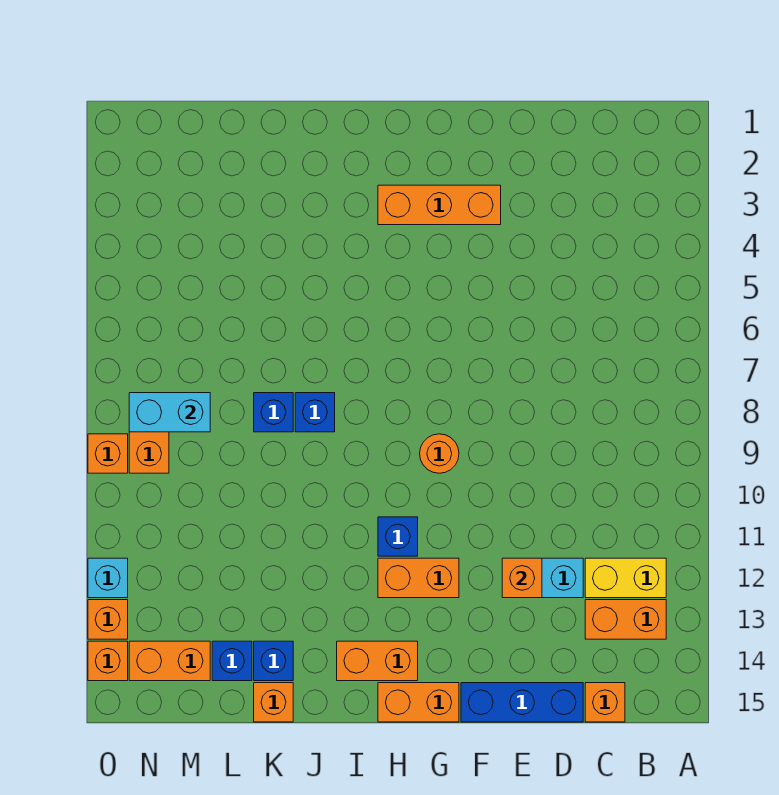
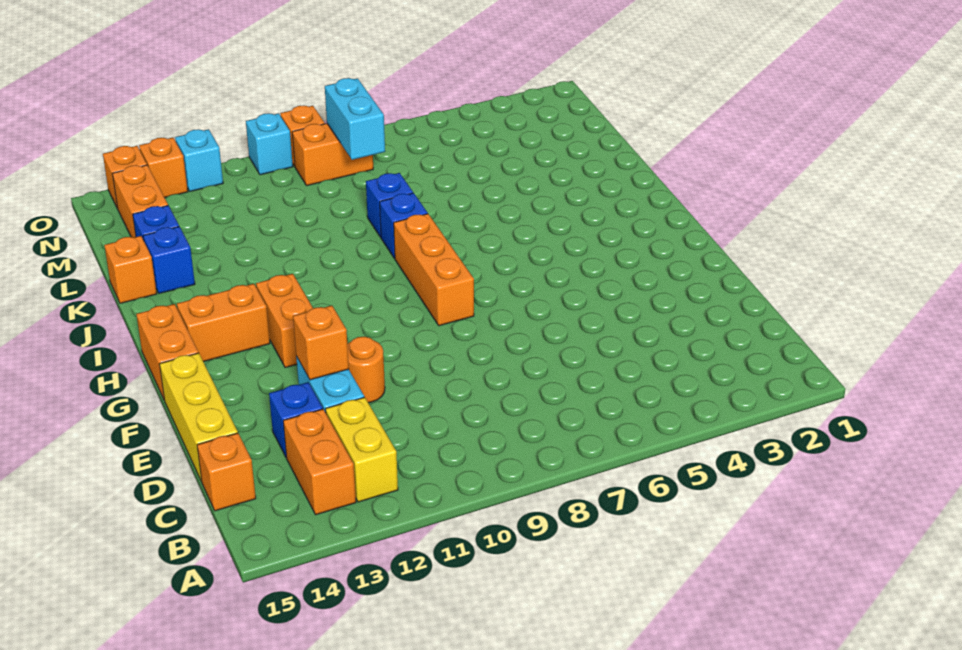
blue 1x3 brick [461,683,583,722] -> yellow 1x3 brick [160,353,238,482]
orange 1x3 brick [378,185,501,225] -> orange 1x3 brick moved to [394,214,474,326]
orange 1x1 round brick [420,434,459,473] -> orange 1x1 round brick moved to [347,336,385,403]
blue 1x1 brick [378,517,418,556] -> blue 1x1 brick moved to [269,382,323,457]
orange 1x2 brick [337,641,418,681] -> orange 1x2 brick turned to [177,284,270,362]
none -> cyan 1x1 brick [246,113,293,175]

